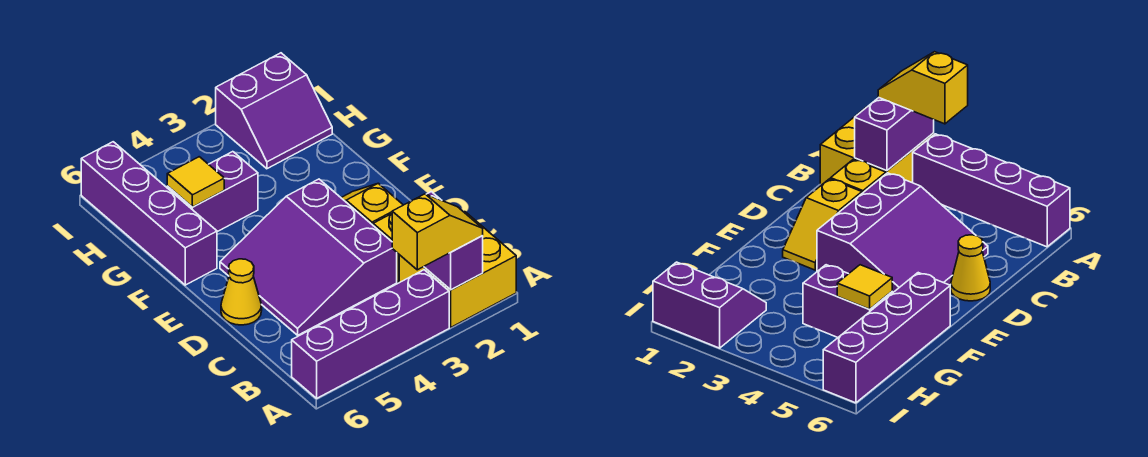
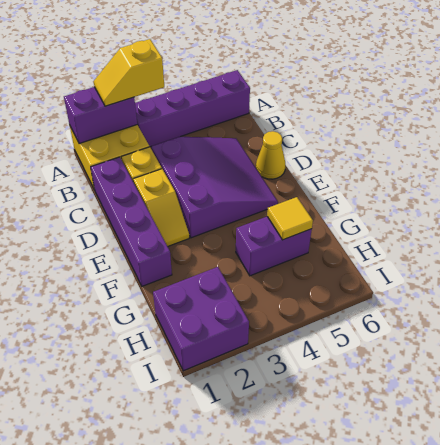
purple 1x2 brick [424,192,483,290] -> purple 1x2 brick turned to [64,87,137,144]
purple 1x4 brick [81,142,217,285] -> purple 1x4 brick moved to [91,157,172,286]
purple 2x2 slope [216,53,332,169] -> purple 2x2 brick [153,267,249,371]

